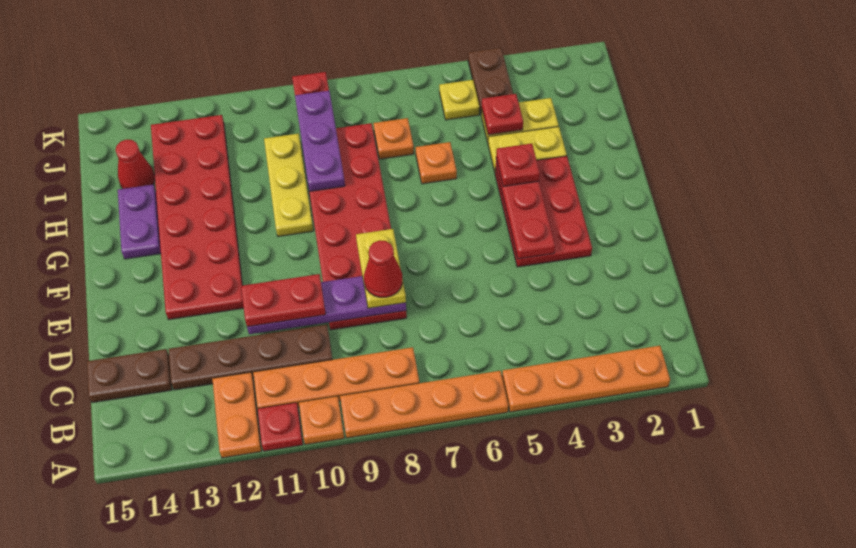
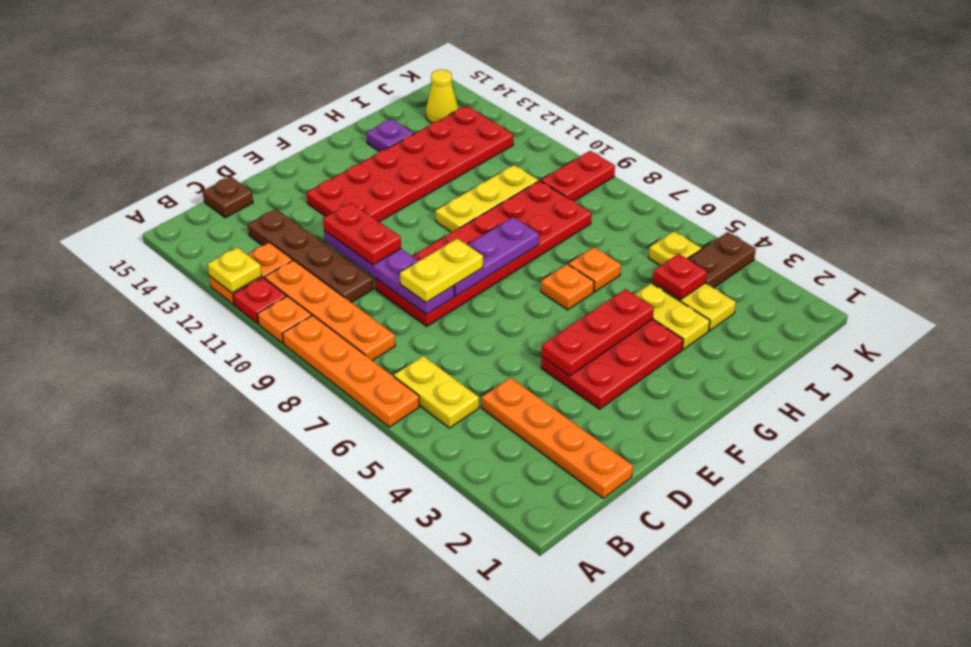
orange 1x4 plate [502,346,670,412] -> orange 1x4 plate moved to [482,378,633,498]
none -> yellow 1x1 plate [208,247,262,293]
none -> yellow 1x2 plate [394,356,479,428]
brown 1x2 plate [87,349,172,403] -> brown 1x1 plate [203,176,253,218]
red 1x1 cone [364,240,402,297] -> none
red 1x1 plate [496,144,540,186] -> none
purple 1x2 plate [118,185,161,259] -> purple 1x1 plate [366,119,414,151]
purple 1x3 plate [295,91,345,191] -> purple 1x3 plate moved to [454,217,539,296]
orange 1x1 plate [373,118,414,159] -> orange 1x1 plate moved to [541,264,594,310]
red 1x1 cone [115,140,155,189] -> none
none -> yellow 1x1 cone [426,70,458,123]

